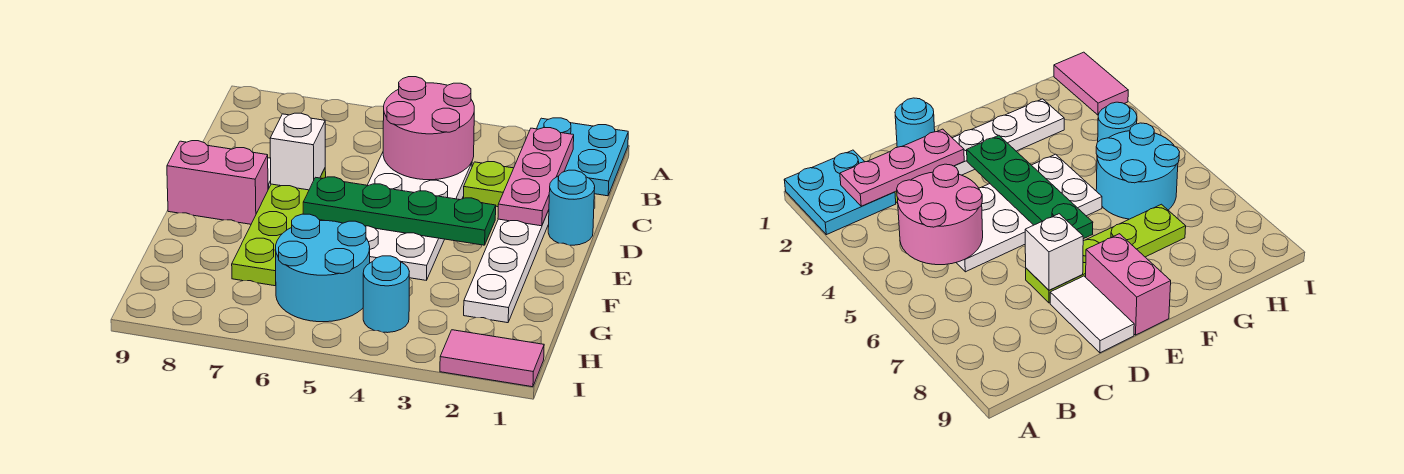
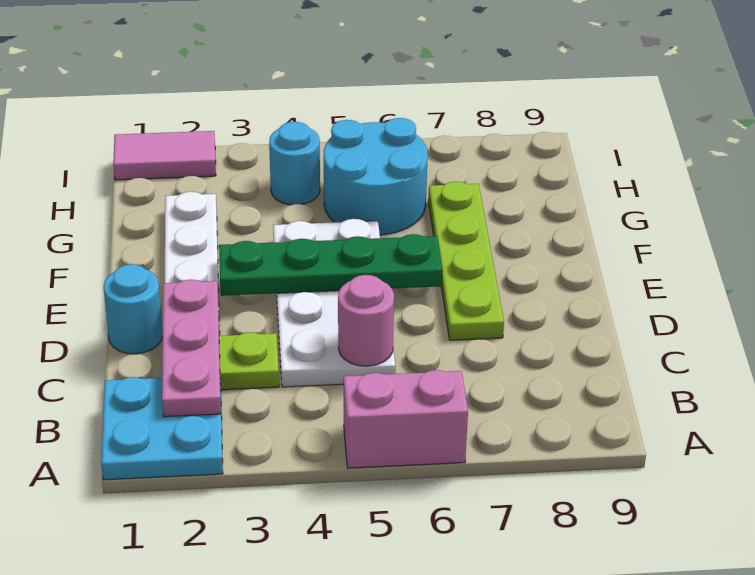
pink 2x2 round brick [383,77,474,180] -> pink 1x1 round brick [338,275,394,366]
white 1x1 brick [270,113,325,190] -> none
white 1x2 tile [1050,276,1134,353] -> none
pink 1x2 brick [167,141,268,224] -> pink 1x2 brick moved to [344,370,468,468]

